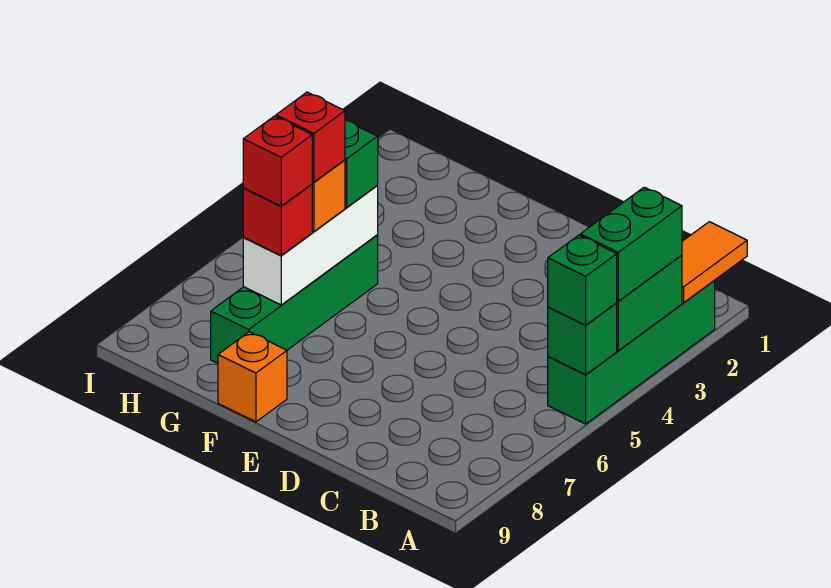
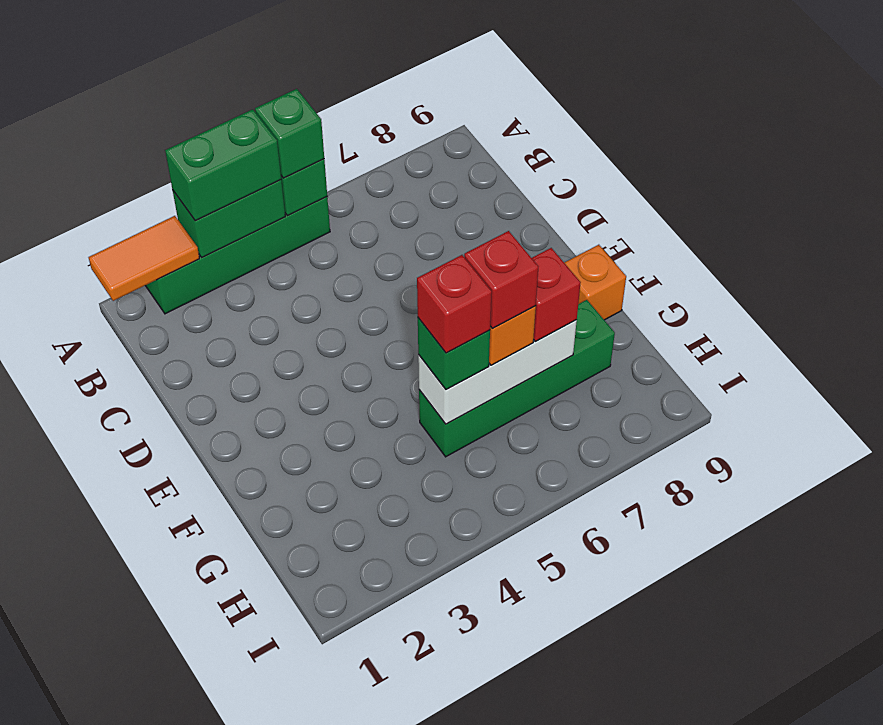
red 1x1 brick [243,116,312,206] -> red 1x1 brick moved to [417,255,492,353]

